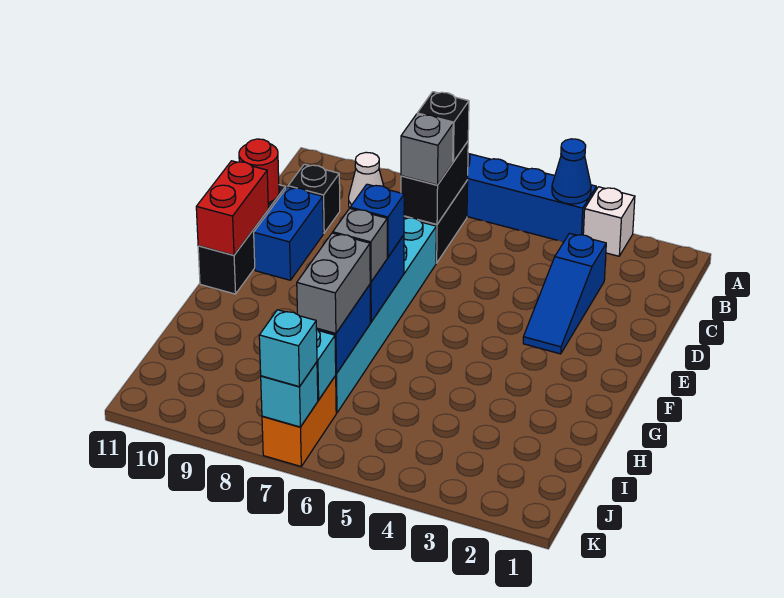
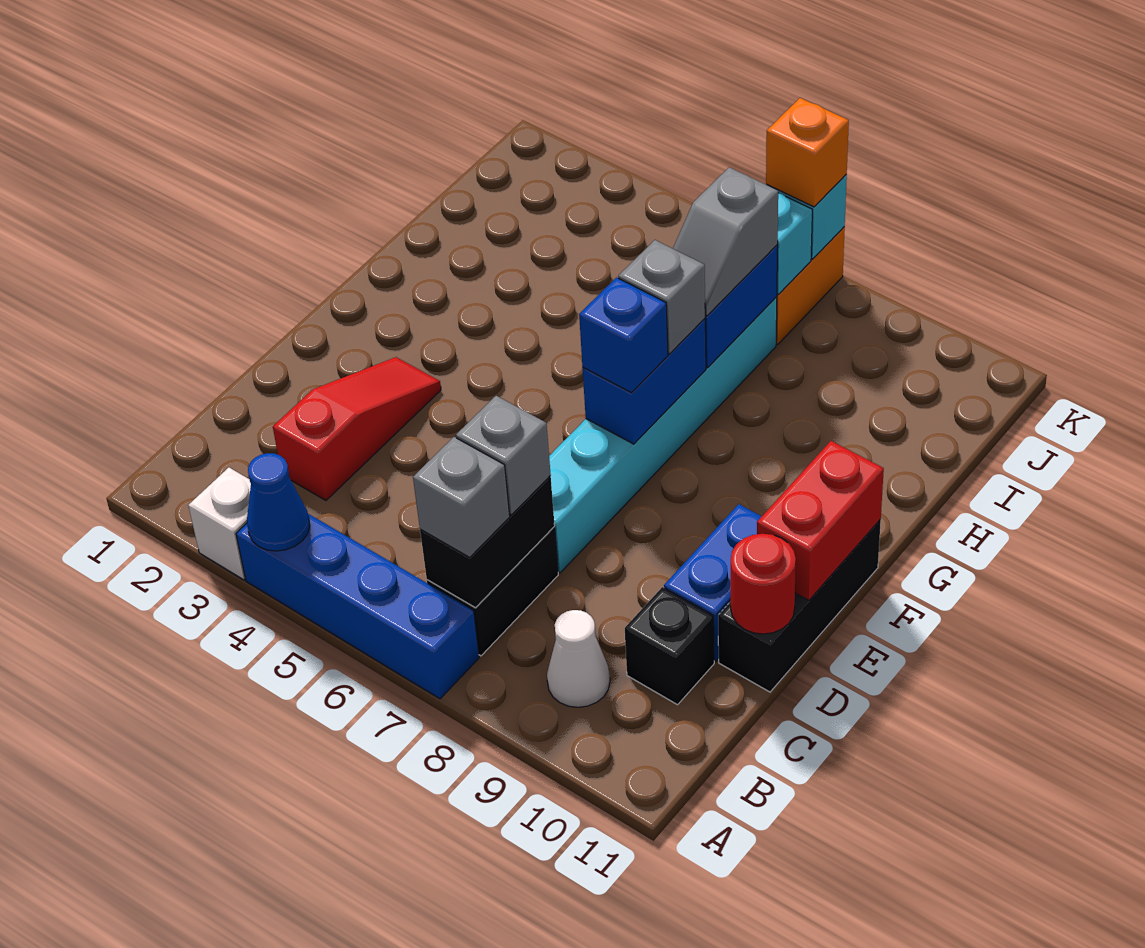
black 1x1 brick [417,92,469,162] -> grey 1x1 brick [413,437,510,557]
blue 1x3 slope [523,233,606,354] -> red 1x3 slope [273,357,441,500]
grey 1x2 brick [297,233,370,333] -> grey 1x2 slope [673,167,778,316]
cyan 1x1 brick [259,310,317,387] -> orange 1x1 brick [766,98,849,207]

